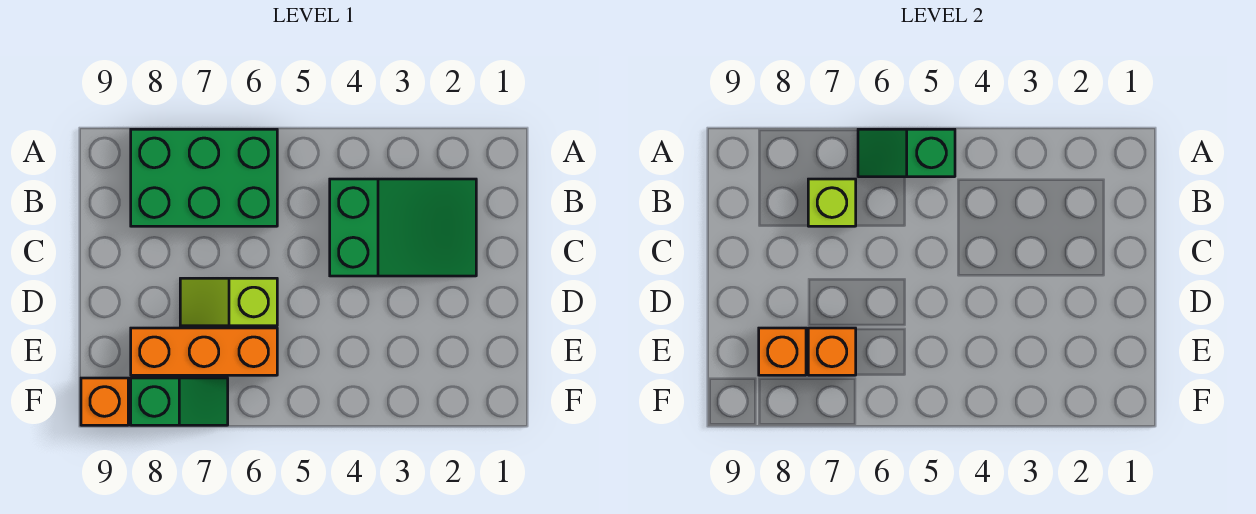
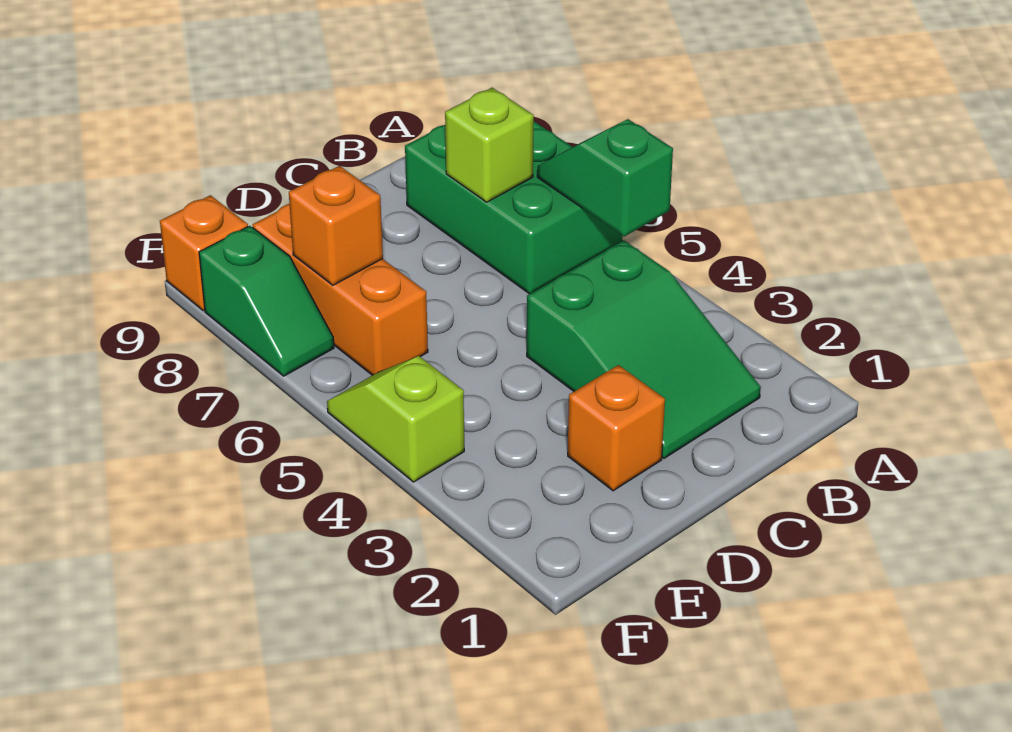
lime 1x2 slope [180,278,277,326] -> lime 1x2 slope moved to [327,356,464,482]
orange 1x1 brick [759,328,806,375] -> orange 1x1 brick moved to [568,365,665,491]

